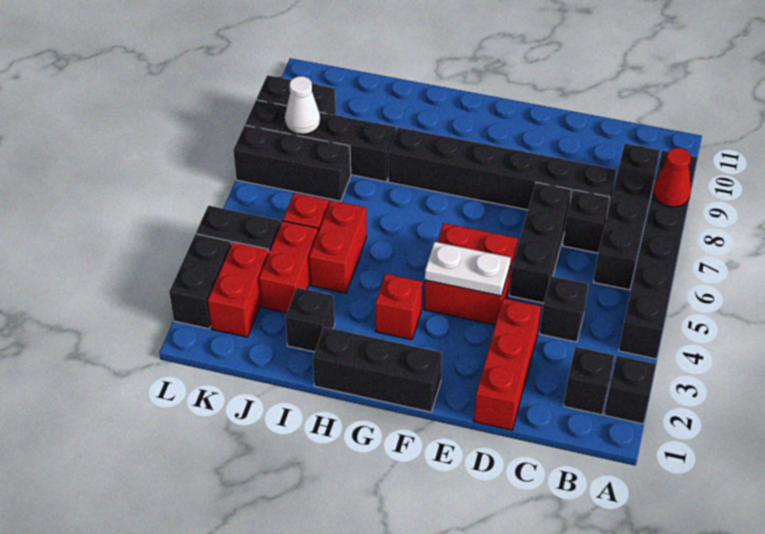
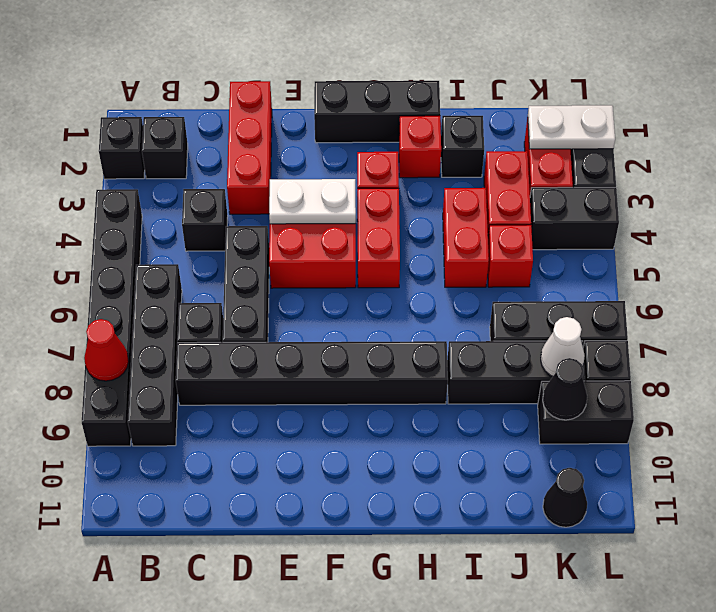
none -> red 1x2 brick [357,188,400,288]
none -> red 1x1 brick [399,116,441,178]
none -> white 1x2 plate [528,105,615,149]
none -> black 1x1 cone [543,358,587,420]
none -> black 1x1 cone [543,468,587,527]

